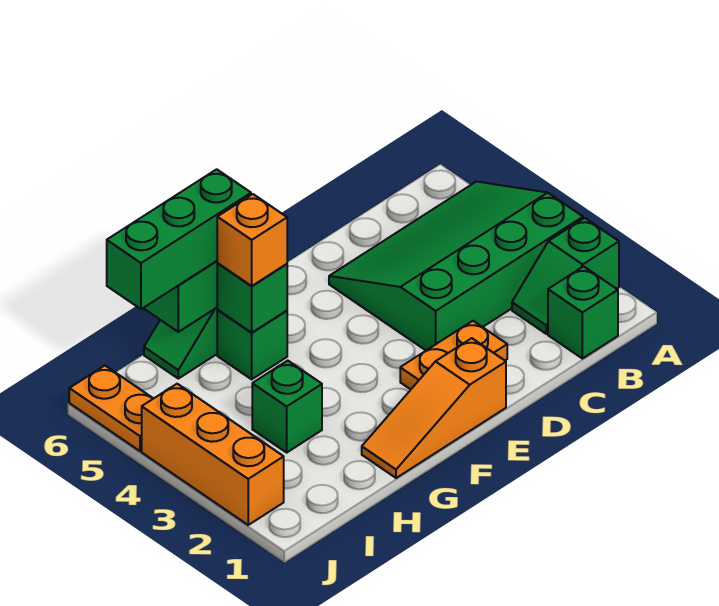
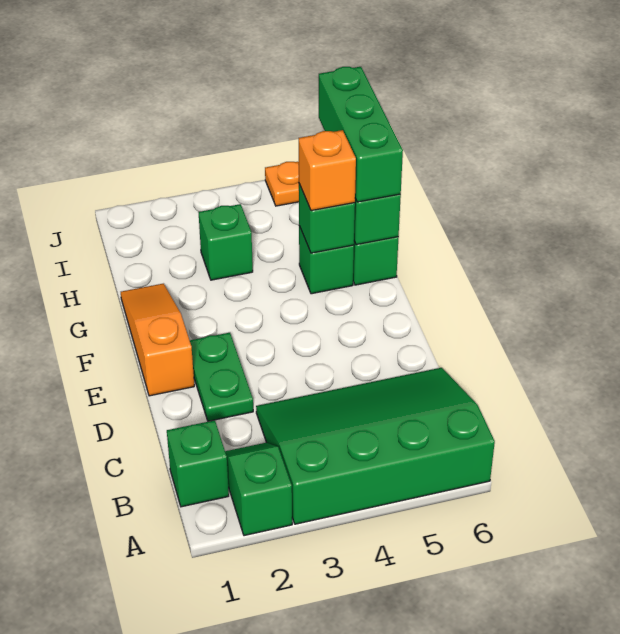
green 3x4 slope [329,182,583,351] -> green 3x4 slope turned to [256,368,495,524]
orange 1x2 plate [400,321,507,389] -> green 1x2 plate [190,333,253,421]
orange 1x3 brick [142,384,284,525] -> none

